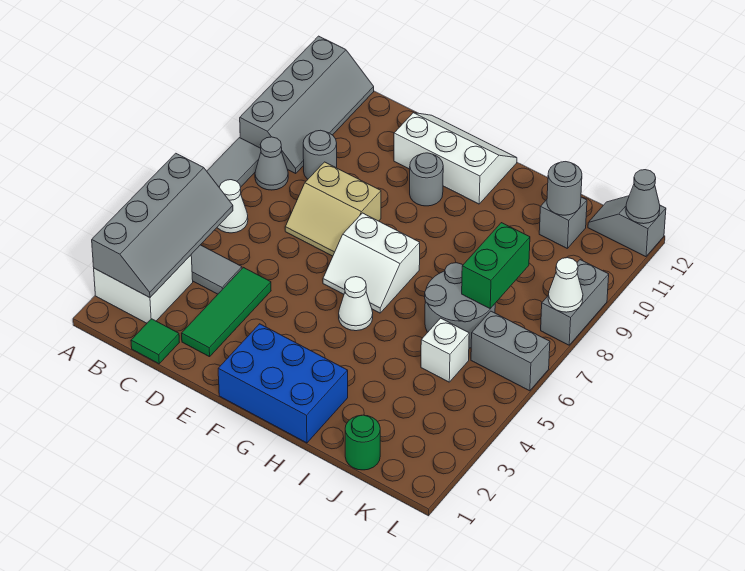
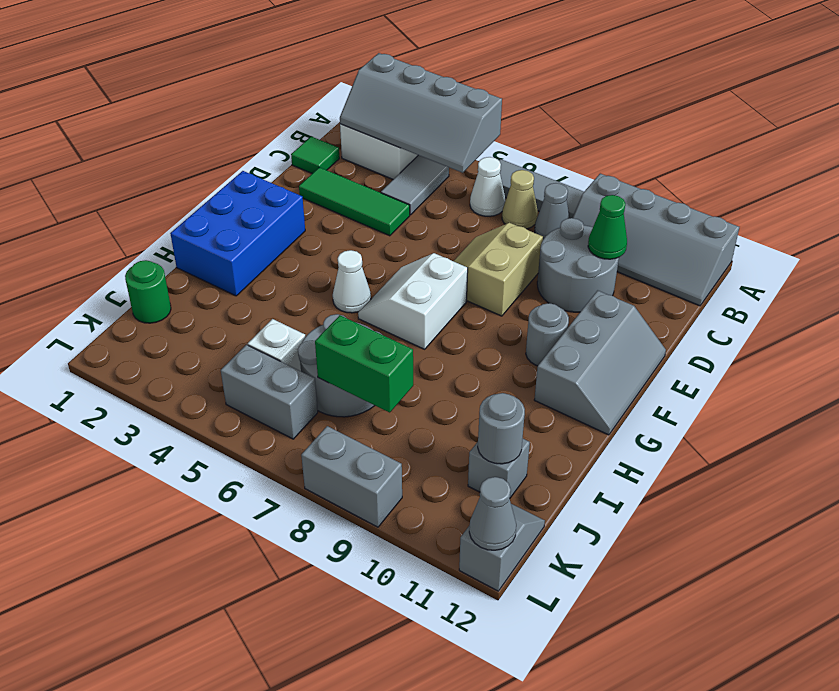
none -> tan 1x1 cone [502,170,538,229]
grey 1x1 round brick [303,130,337,179] -> grey 2x2 round brick [537,218,619,312]
none -> green 1x1 cone [588,195,627,259]
white 2x3 slope [394,113,517,204] -> grey 2x3 slope [534,290,666,435]
grey 1x2 brick [471,311,550,391] -> grey 1x2 brick turned to [221,345,318,439]
white 1x1 cone [548,258,583,312] -> none

